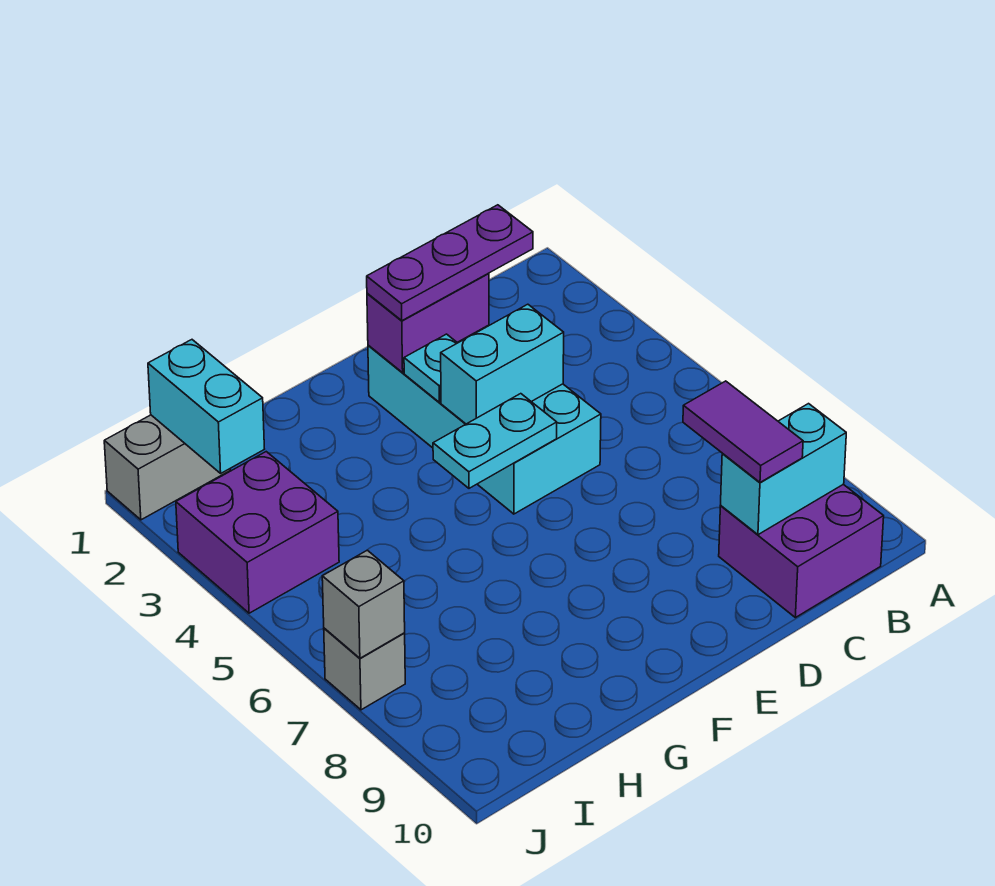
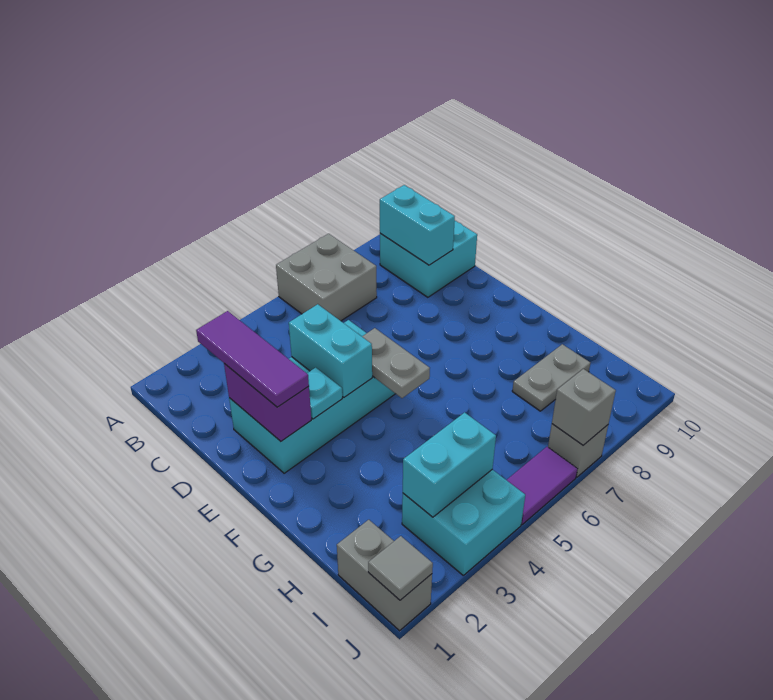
none -> grey 2x2 brick [276,234,377,321]
purple 2x2 brick [719,484,884,618] -> cyan 2x2 brick [380,221,477,297]
purple 1x3 plate [367,205,533,321] -> purple 1x3 tile [196,311,309,407]
purple 1x2 tile [683,381,803,482] -> purple 1x2 tile moved to [507,447,577,524]
cyan 1x2 plate [433,394,557,488] -> grey 1x2 plate [362,328,430,398]
none -> grey 1x2 plate [512,344,590,411]
cyan 1x2 brick [148,340,264,473] -> cyan 1x2 brick moved to [403,412,496,517]
purple 2x2 brick [176,452,339,613] -> cyan 2x2 brick [402,470,525,575]
none -> grey 1x1 tile [368,536,433,600]

